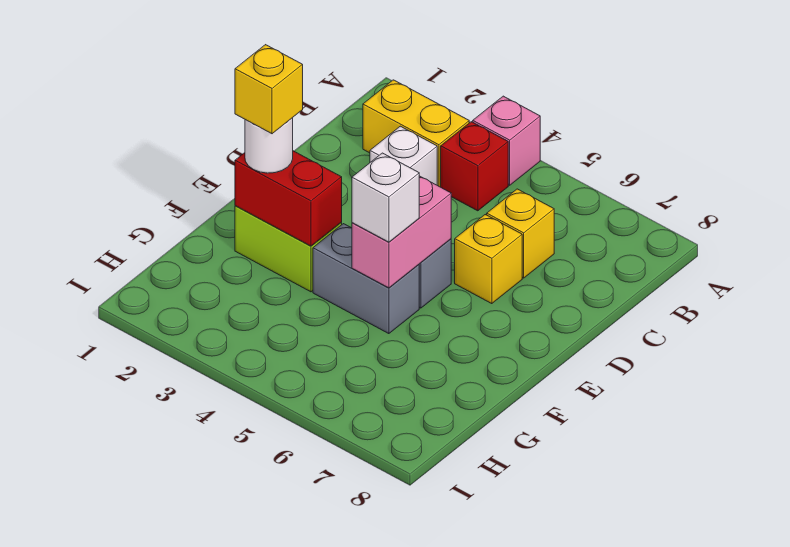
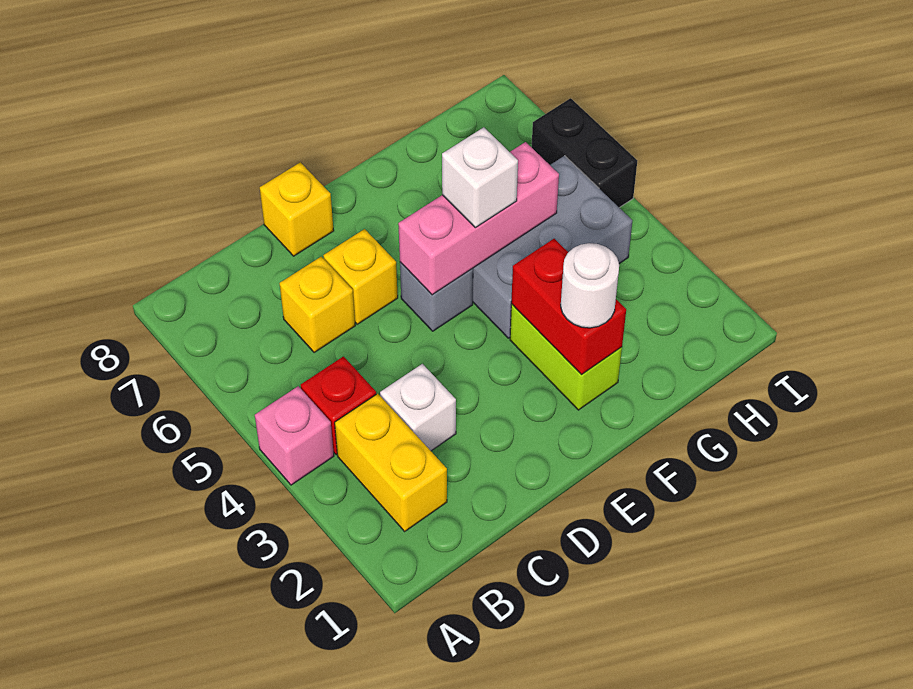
pink 1x2 brick [352,176,451,288] -> pink 1x3 brick [398,142,559,295]
yellow 1x1 brick [235,45,303,134] -> yellow 1x1 brick moved to [260,162,334,256]
grey 1x2 brick [313,224,419,334] -> grey 2x3 brick [473,156,632,338]
none -> black 1x2 brick [532,98,637,208]

